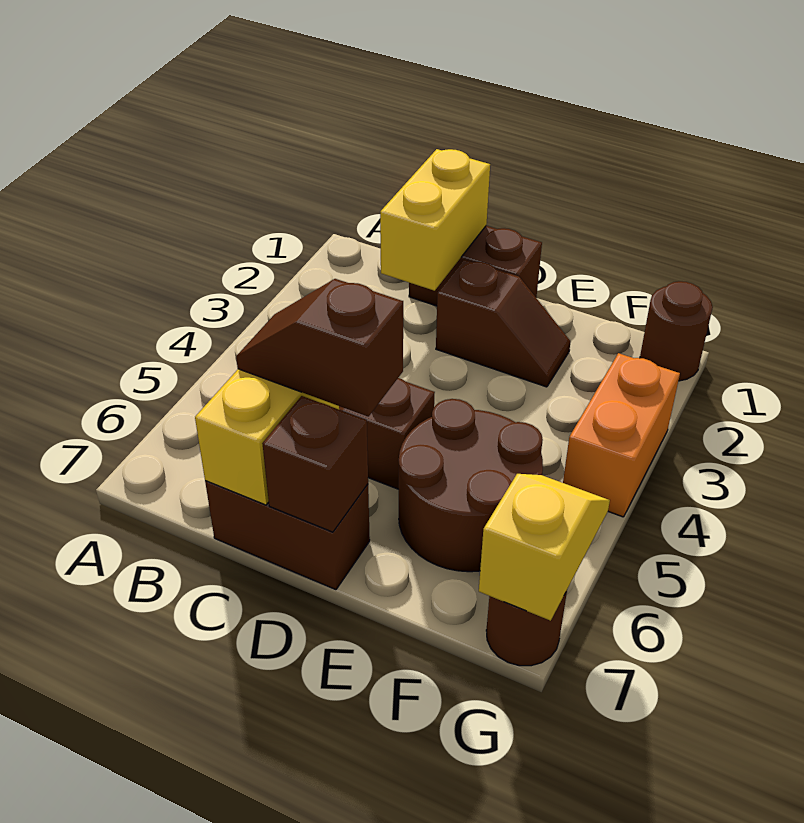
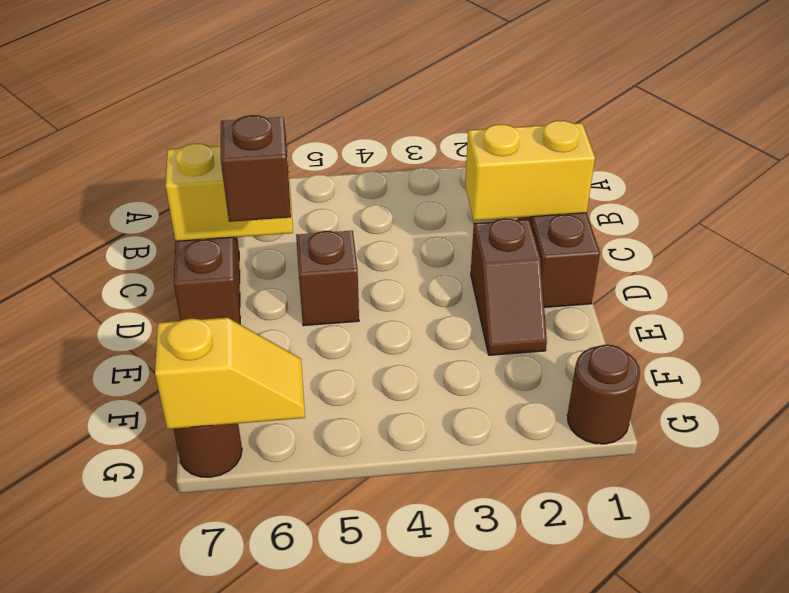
brown 1x1 brick [262,396,368,532] -> none
brown 2x2 round brick [399,399,543,572] -> none
orange 1x2 brick [563,353,680,517] -> none

